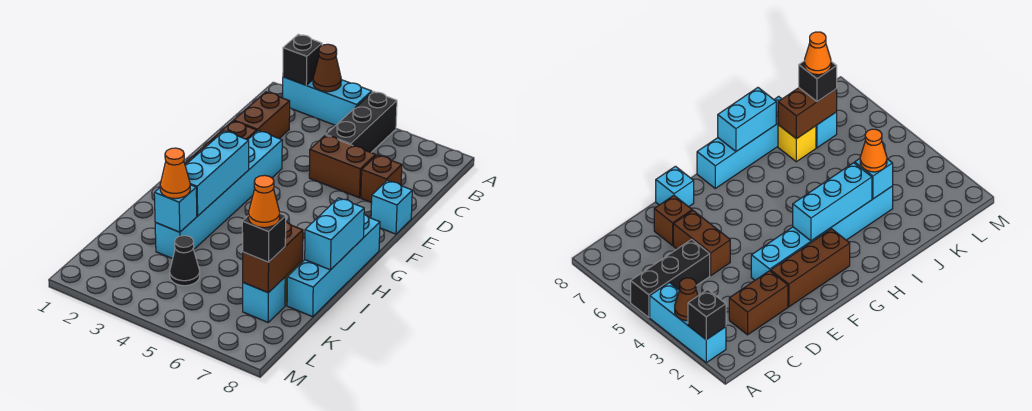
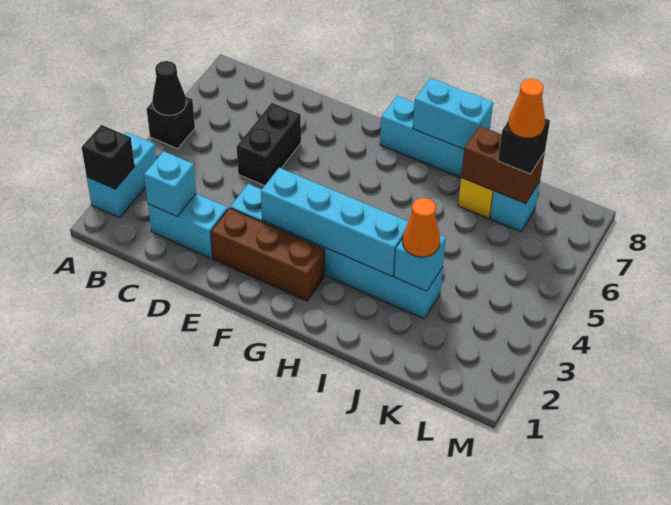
cyan 1x3 brick [283,77,372,125] -> cyan 1x2 brick [87,132,156,218]
brown 1x1 cone [313,44,341,92] -> none
black 1x3 brick [326,92,397,152] -> black 1x1 brick [147,97,195,149]
brown 1x2 brick [234,92,290,138] -> cyan 1x2 brick [148,194,228,258]
brown 1x2 brick [309,135,376,198] -> black 1x2 brick [237,103,301,186]
brown 1x1 brick [361,155,402,203] -> none
cyan 1x1 brick [371,180,412,234] -> cyan 1x1 brick moved to [144,151,196,216]
cyan 1x3 brick [185,131,249,216] -> cyan 1x4 brick [261,168,408,276]
black 1x1 cone [170,236,200,286] -> black 1x1 cone moved to [152,61,186,116]

